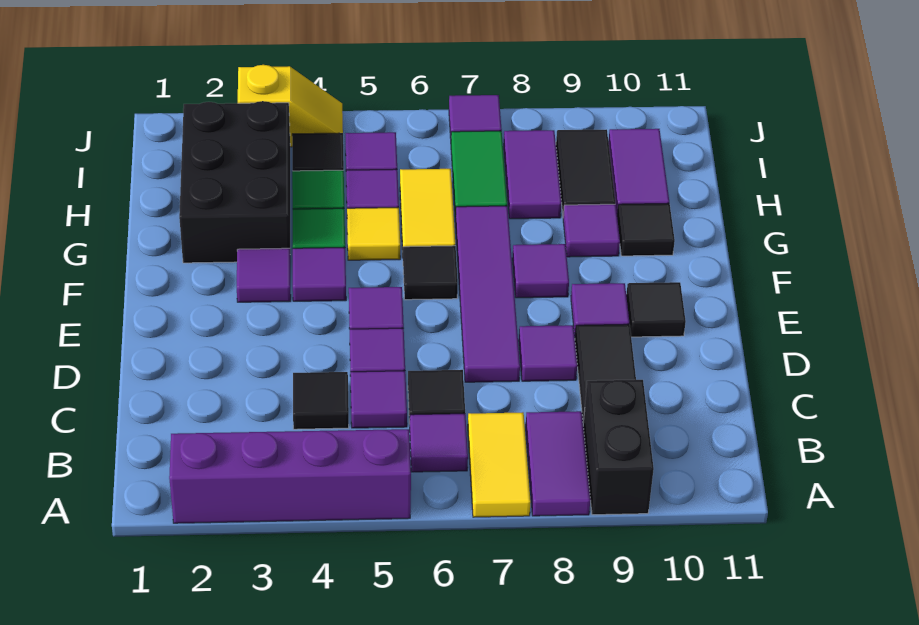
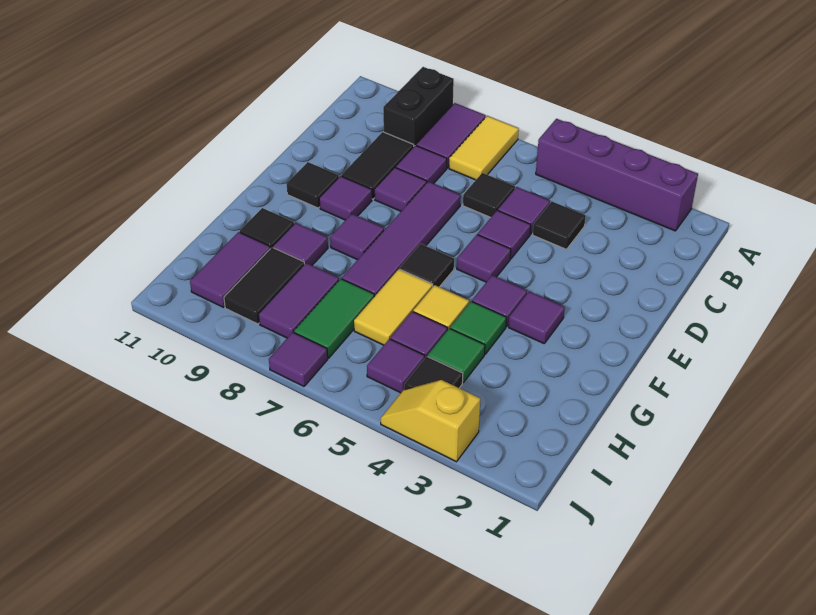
purple 1x1 tile [410,414,468,472] -> purple 1x1 tile moved to [396,145,447,184]
black 2x3 brick [179,101,290,263] -> none

